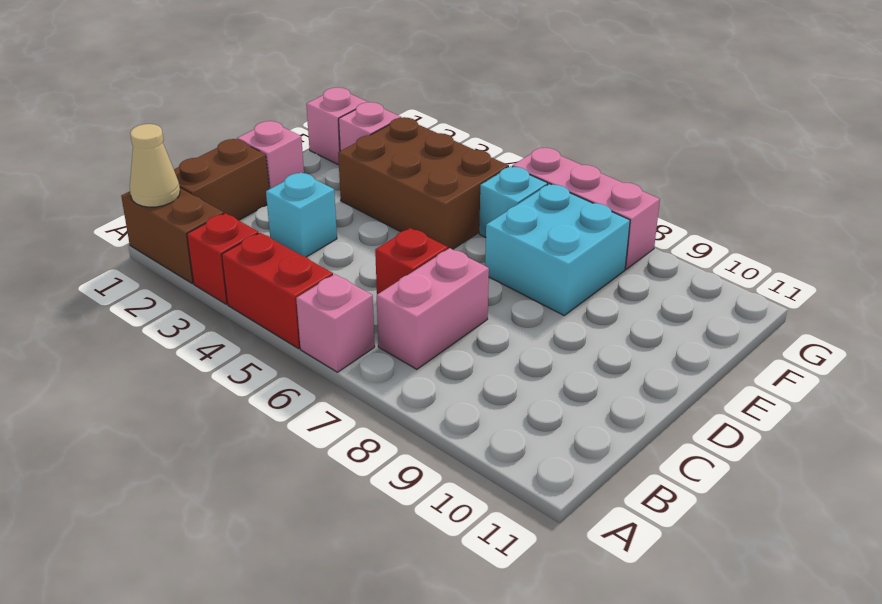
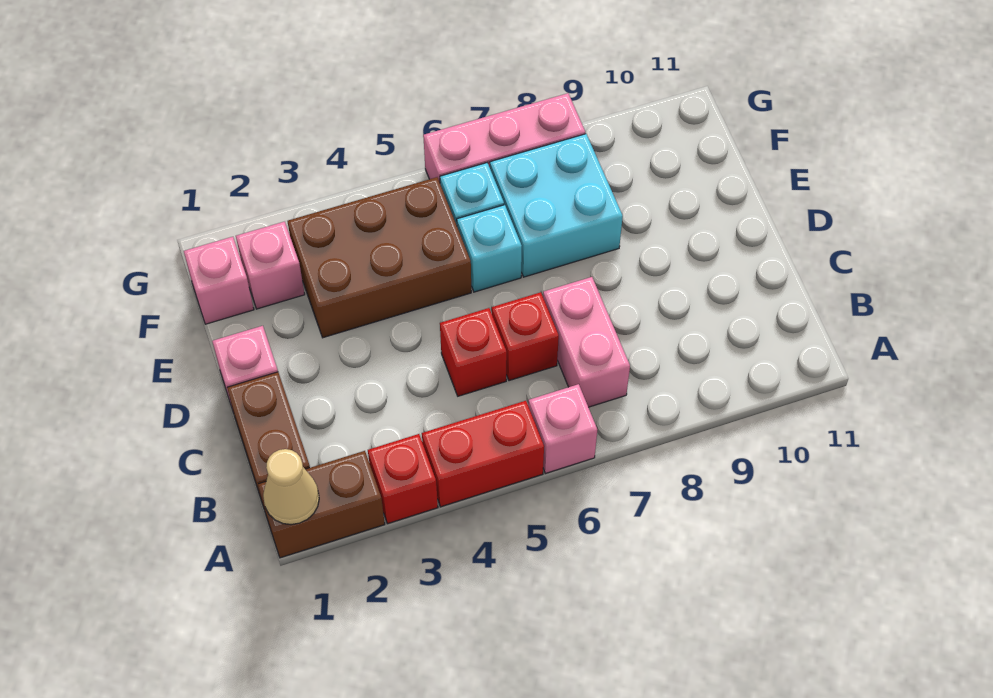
cyan 1x1 brick [266,173,337,257] -> cyan 1x1 brick moved to [457,205,522,292]
none -> red 1x1 brick [440,308,507,396]

